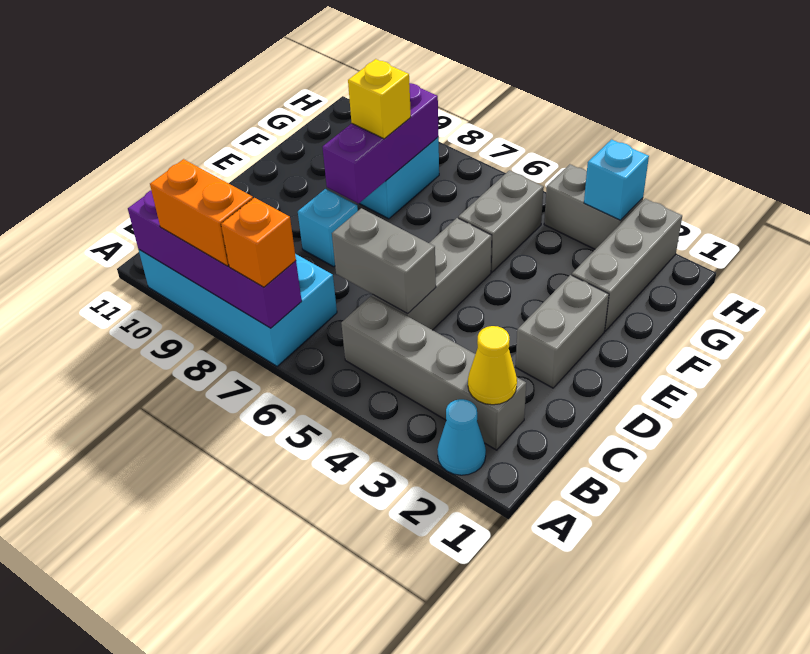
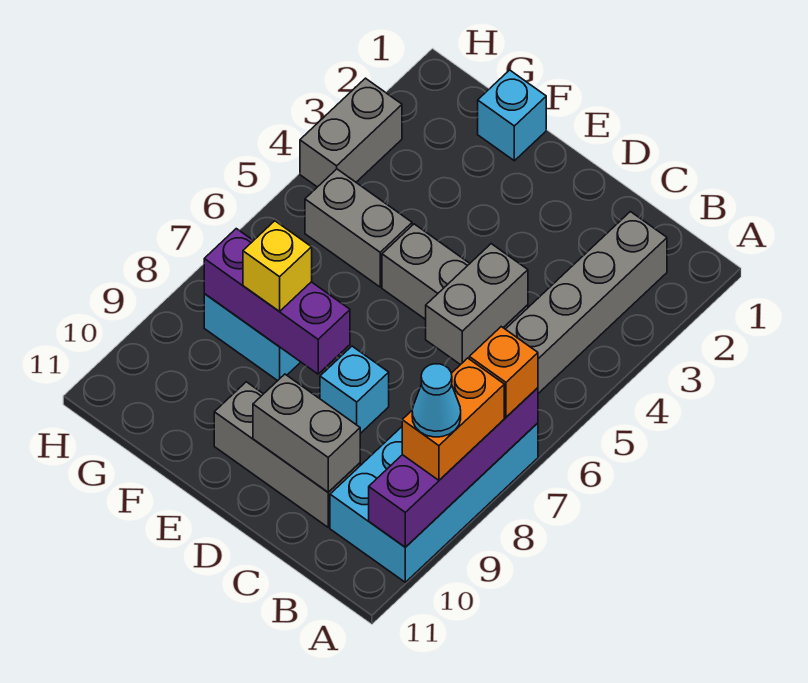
cyan 1x1 cone [437,399,486,475] -> cyan 1x1 cone moved to [412,364,461,437]
yellow 1x1 cone [468,326,517,405] -> none
grey 1x2 brick [516,275,609,388] -> grey 1x2 brick moved to [253,374,360,492]
grey 1x3 brick [572,199,682,331] -> grey 1x3 brick moved to [214,382,360,527]
cyan 1x1 brick [584,140,649,220] -> cyan 1x1 brick moved to [478,70,546,161]

